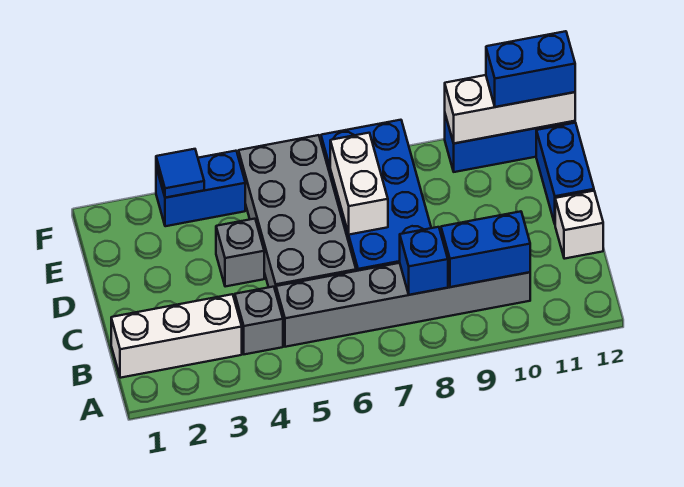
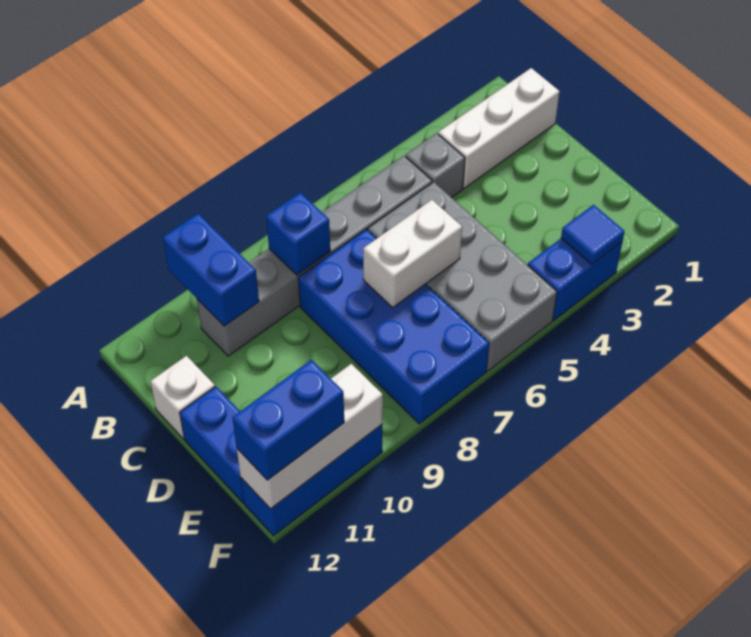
blue 1x2 brick [441,211,530,287] -> blue 1x2 brick turned to [163,214,259,326]
grey 1x1 brick [216,219,264,287] -> none
white 1x2 brick [330,133,388,235] -> white 1x2 brick turned to [363,200,462,308]

